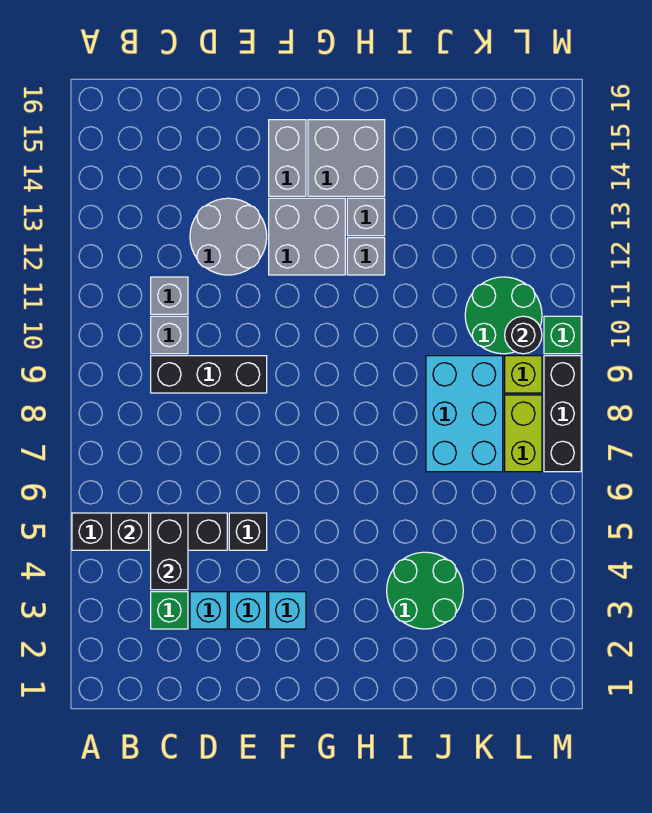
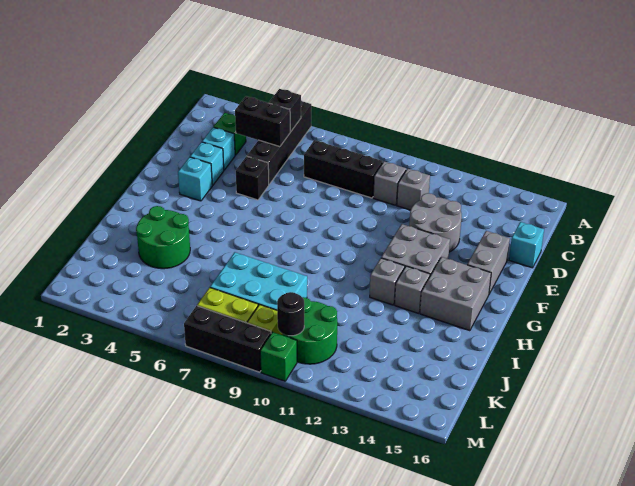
black 1x3 brick [151,356,267,393] -> black 1x3 brick turned to [304,140,383,198]
none -> cyan 1x1 brick [509,222,544,268]
grey 1x2 brick [269,120,306,196] -> grey 1x2 brick turned to [467,231,510,294]

